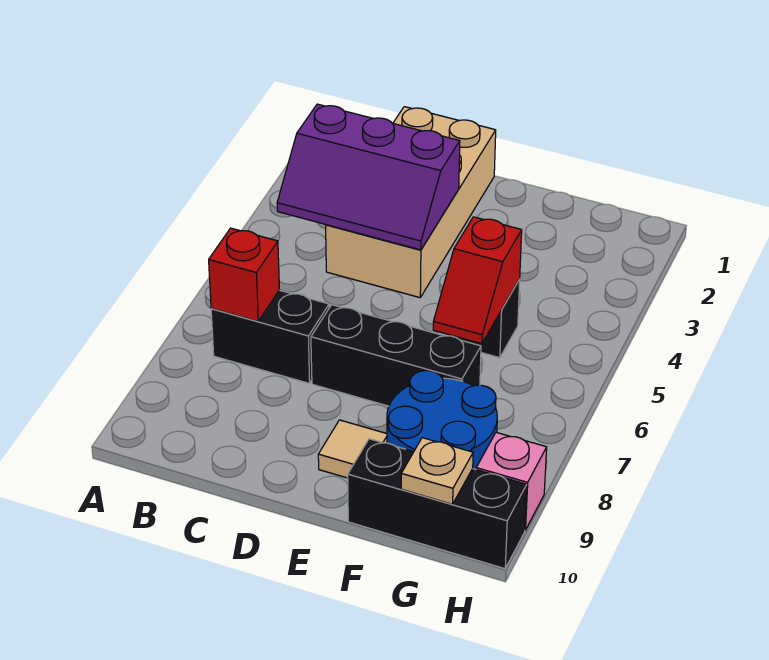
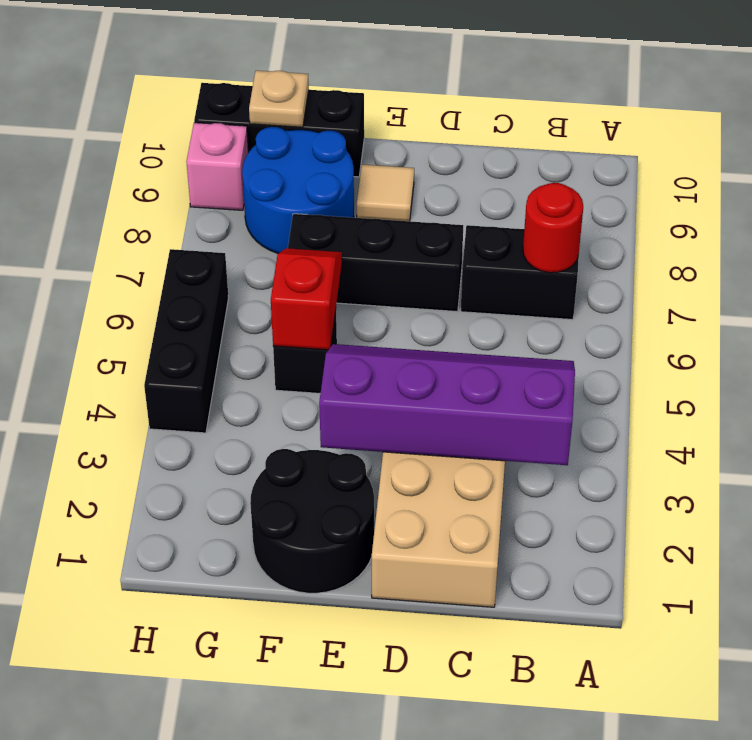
purple 2x3 slope [277,104,460,250] -> purple 2x4 slope [319,344,575,465]
red 1x1 brick [209,228,279,321] -> red 1x1 round brick [523,183,583,273]
none -> black 2x2 round brick [250,449,374,593]
none -> black 1x3 brick [144,249,229,433]

